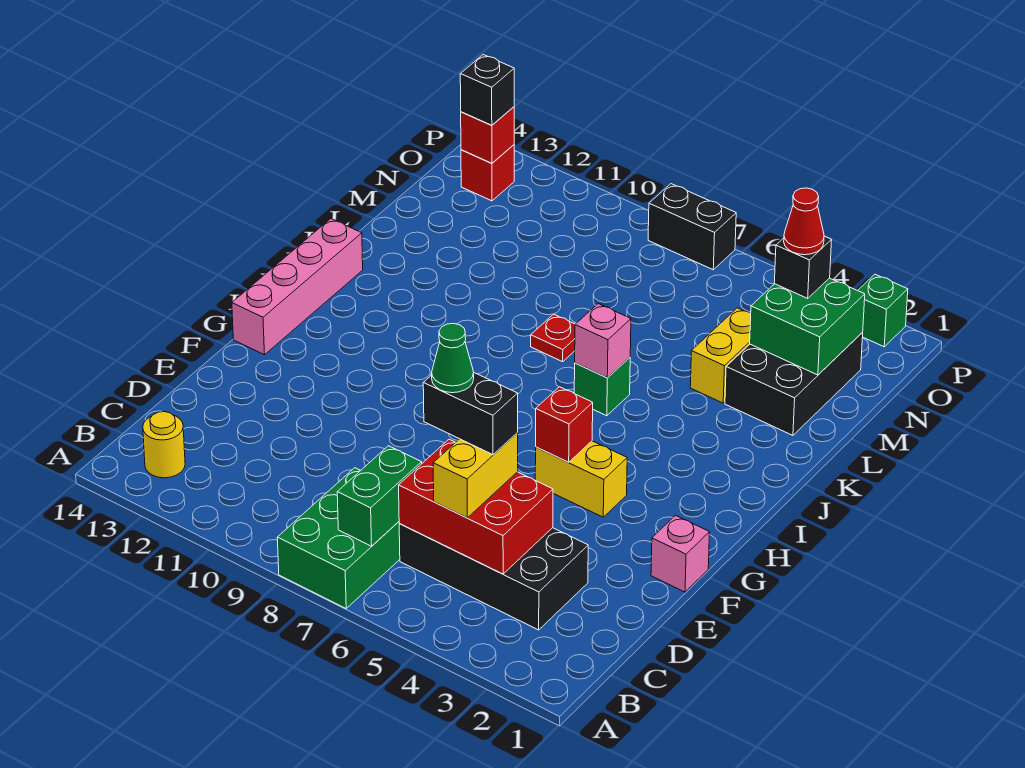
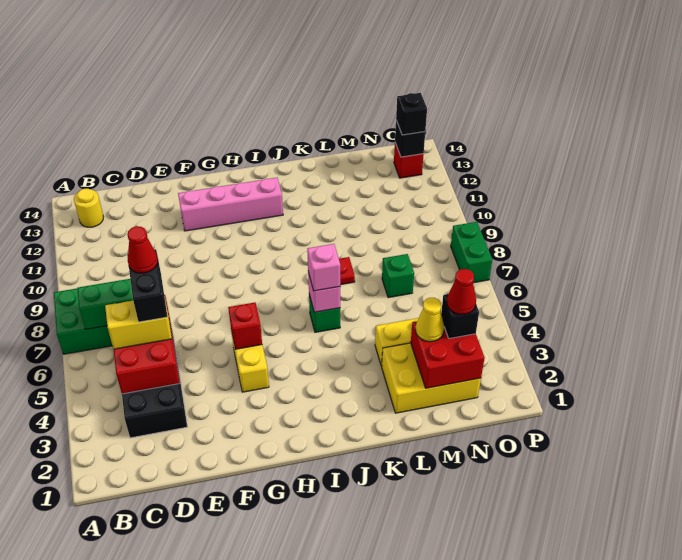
green 1x1 cone [432,323,474,393] -> red 1x1 cone [127,226,158,273]
pink 1x1 brick [651,516,710,592] -> pink 1x1 brick moved to [307,244,340,291]
pink 1x4 brick [232,219,363,355] -> pink 1x4 brick moved to [178,178,283,231]
black 2x3 brick [725,333,863,435] -> yellow 2x3 brick [382,343,481,413]
green 2x2 brick [750,278,865,375] -> red 2x2 brick [411,321,485,388]
none -> yellow 1x1 cone [416,298,444,342]
red 1x1 brick [461,107,514,163] -> black 1x1 brick [395,120,425,157]
green 1x1 brick [858,274,908,347] -> green 1x1 brick moved to [382,254,414,298]
black 1x2 brick [648,184,736,270] -> green 1x2 brick [451,222,492,283]

